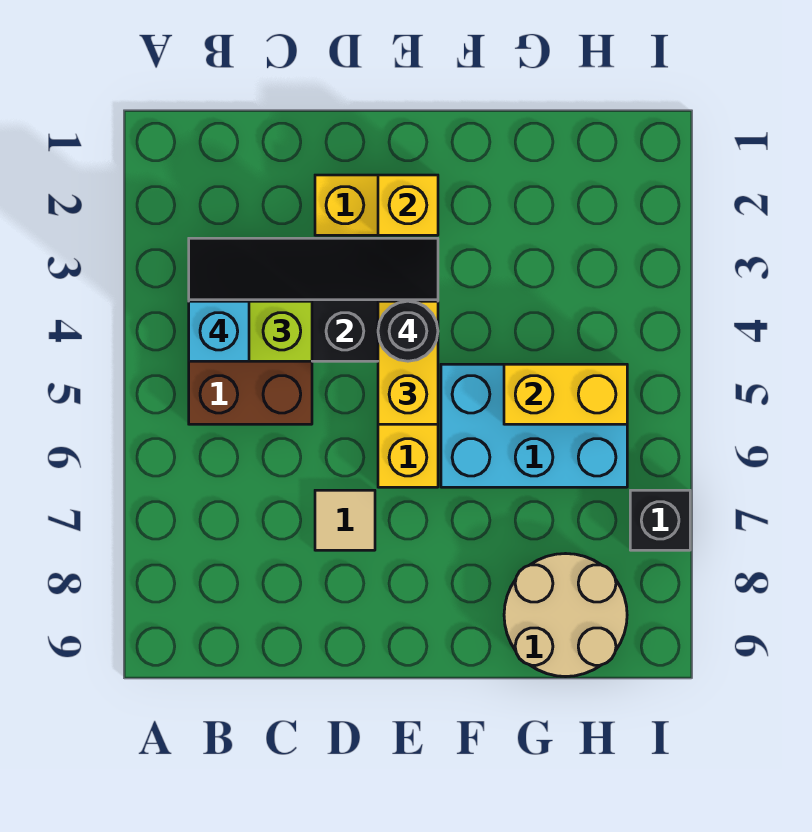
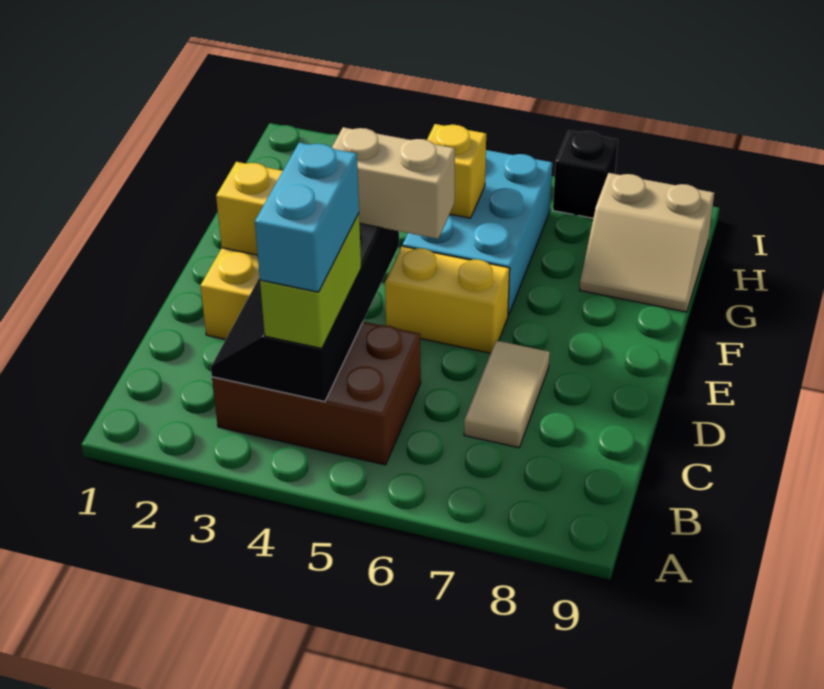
cyan 1x1 brick [189,301,249,361] -> cyan 1x2 brick [255,143,359,292]
tan 1x1 tile [315,490,375,550] -> tan 1x2 tile [464,340,550,448]
yellow 1x2 brick [378,301,438,424] -> tan 1x2 brick [332,127,455,239]
black 1x1 round brick [378,301,438,361] -> none
yellow 1x2 brick [504,364,627,424] -> yellow 1x1 brick [427,124,486,218]
tan 2x2 round brick [504,554,627,677] -> tan 2x2 slope [580,173,714,312]

